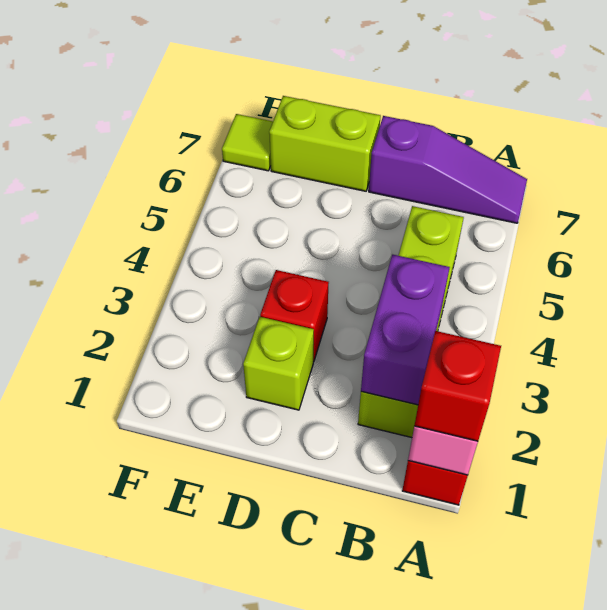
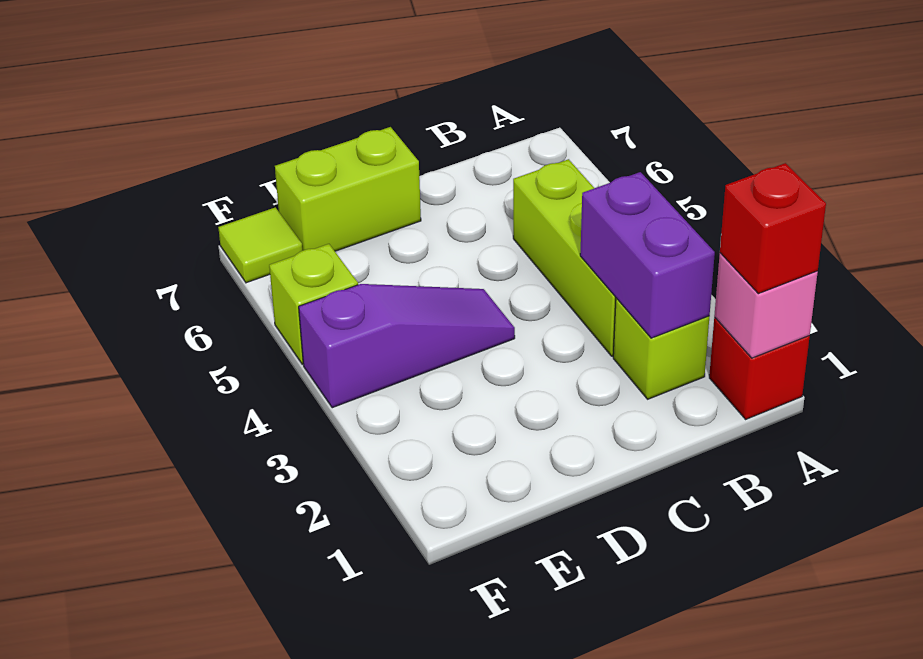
purple 1x3 slope [369,116,527,223] -> purple 1x3 slope moved to [299,284,515,408]
lime 1x1 brick [243,317,314,410] -> lime 1x1 brick moved to [269,244,358,364]
red 1x1 brick [260,270,329,362] -> none

